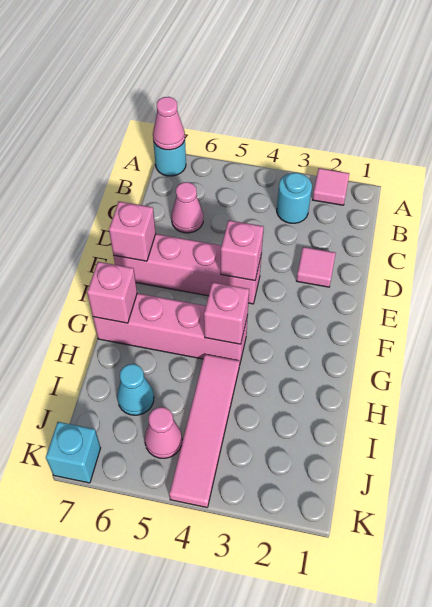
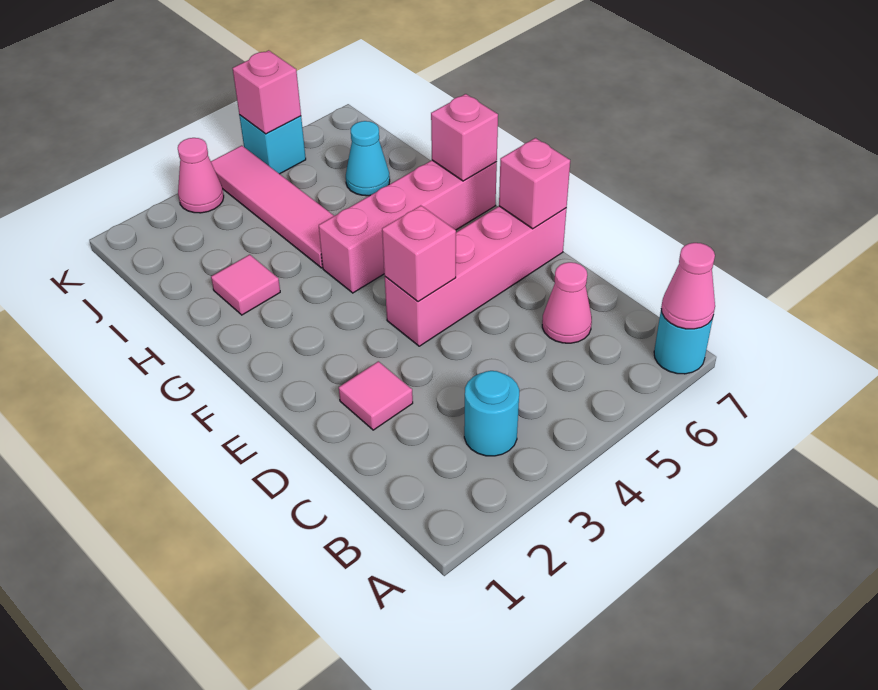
pink 1x1 tile [313,168,349,205] -> pink 1x1 tile moved to [211,255,280,315]
pink 1x1 brick [204,282,249,344] -> pink 1x1 brick moved to [233,50,301,134]
pink 1x1 cone [145,407,182,458] -> pink 1x1 cone moved to [178,138,224,213]
cyan 1x1 brick [46,422,100,483] -> cyan 1x1 brick moved to [239,115,306,174]

